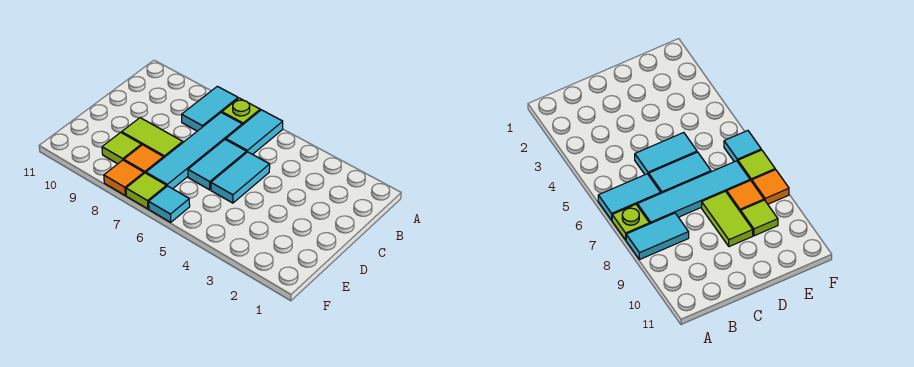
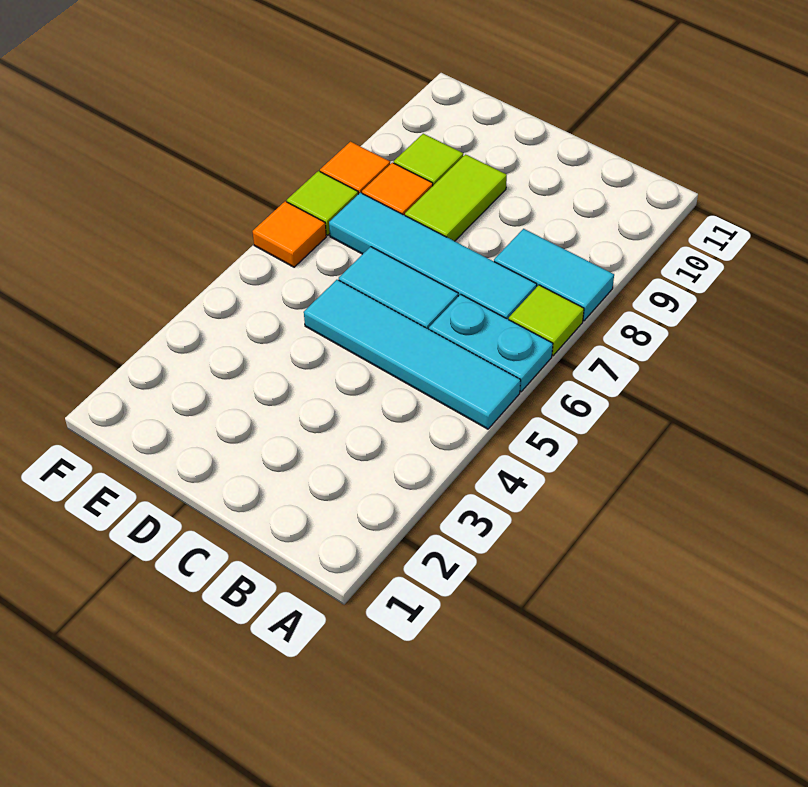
cyan 1x2 tile [226,110,283,154] -> cyan 1x2 plate [429,294,553,392]
lime 1x1 plate [222,98,260,125] -> lime 1x1 tile [509,285,584,356]
cyan 1x2 tile [211,152,270,203] -> cyan 1x4 tile [304,280,521,429]
cyan 1x1 tile [149,186,190,222] -> orange 1x1 tile [253,201,326,267]

